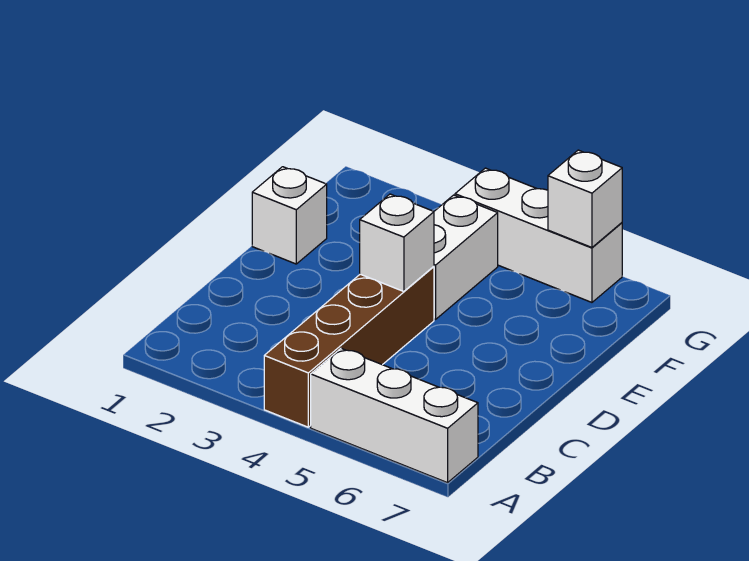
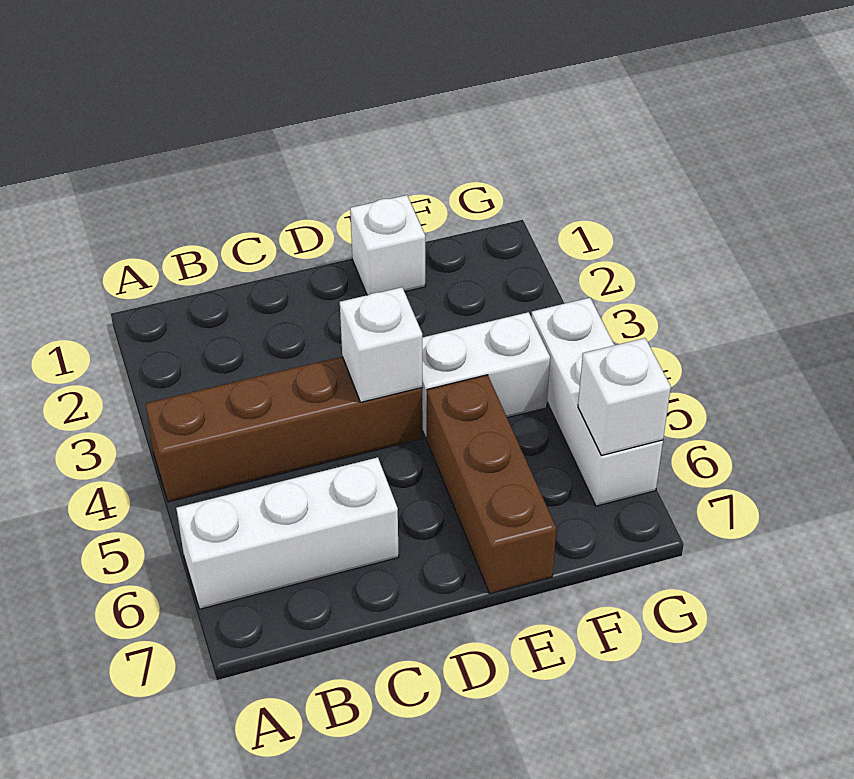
white 1x3 brick [311,348,478,483] -> white 1x3 brick turned to [176,457,399,609]
none -> brown 1x3 brick [427,375,556,594]

